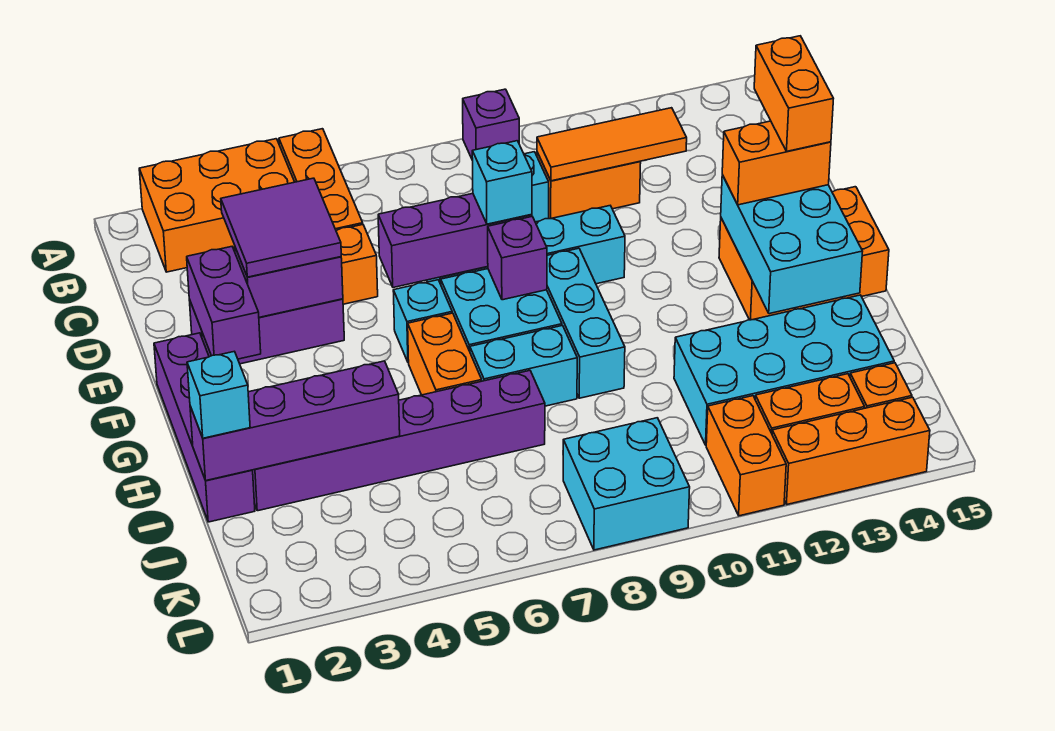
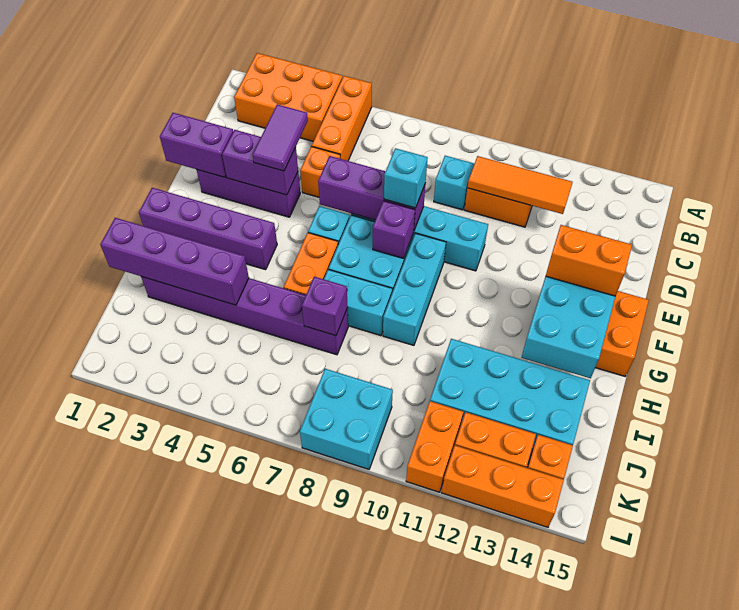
purple 1x1 brick [463,89,519,160] -> purple 1x1 brick moved to [302,277,348,336]
purple 2x2 tile [221,178,341,277] -> purple 1x2 tile [253,105,308,171]
purple 1x2 brick [187,247,261,359] -> purple 1x2 brick turned to [160,113,233,177]
orange 1x2 brick [754,36,833,151] -> none
purple 1x4 brick [154,333,255,522] -> purple 1x4 brick turned to [139,188,277,270]
cyan 1x1 brick [187,351,250,438] -> none

